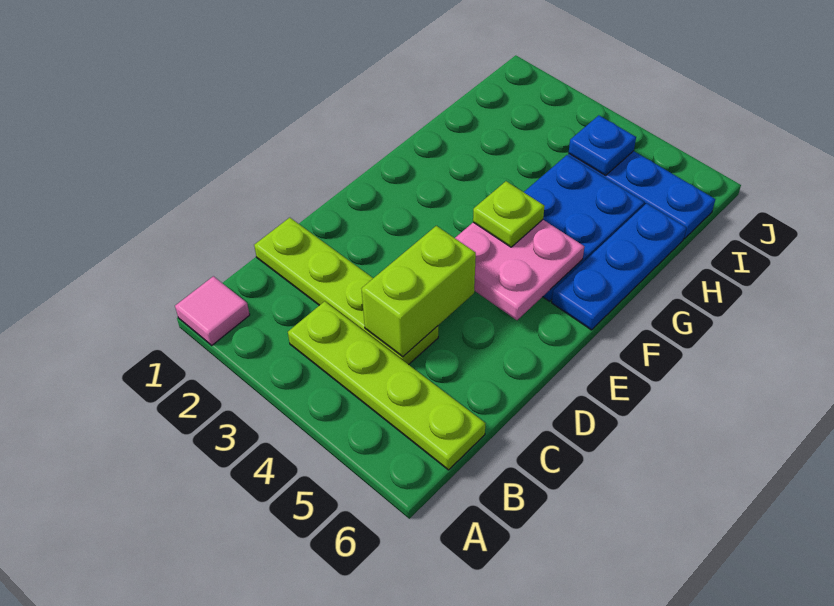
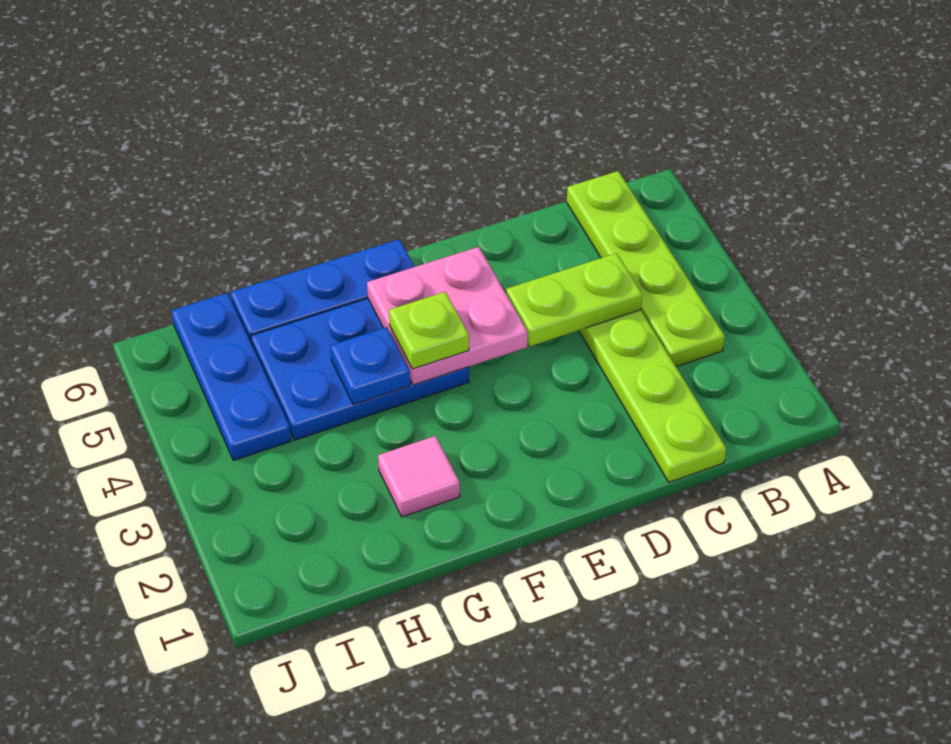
pink 1x1 tile [175,276,250,345] -> pink 1x1 tile moved to [378,436,460,517]
lime 1x2 brick [362,226,476,357] -> lime 1x2 plate [506,253,642,346]
blue 1x1 plate [569,115,636,175] -> blue 1x1 plate moved to [330,327,410,405]

